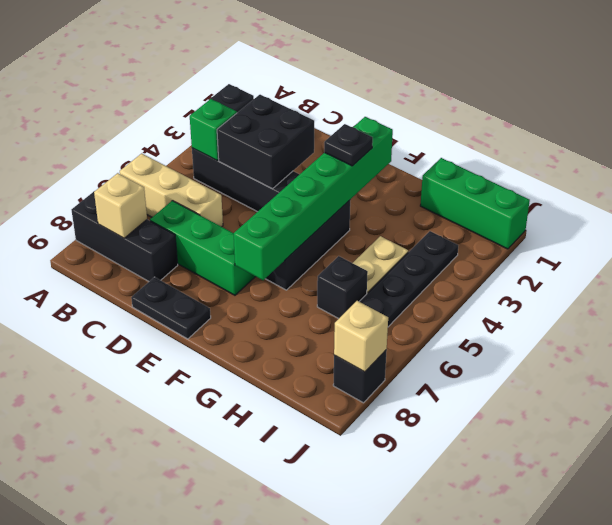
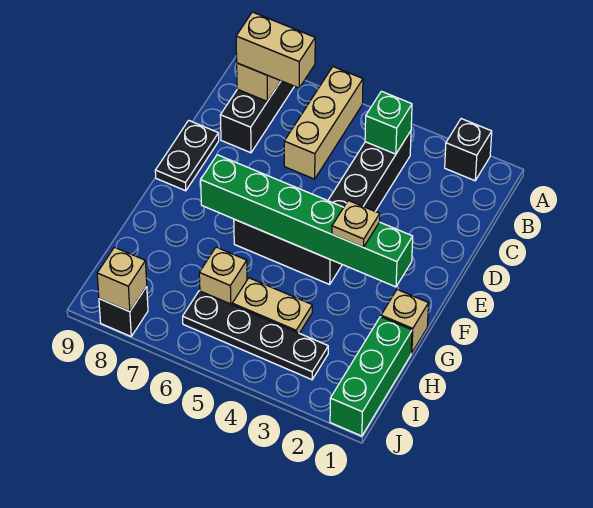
none -> tan 1x2 brick [236,12,315,88]
black 2x2 brick [217,95,314,189] -> none
green 1x3 brick [150,201,255,295] -> none
black 1x1 plate [324,124,373,166] -> tan 1x1 plate [332,200,380,247]
none -> tan 1x1 brick [381,290,429,353]
black 1x1 brick [317,256,368,319] -> tan 1x1 brick [199,247,247,304]

